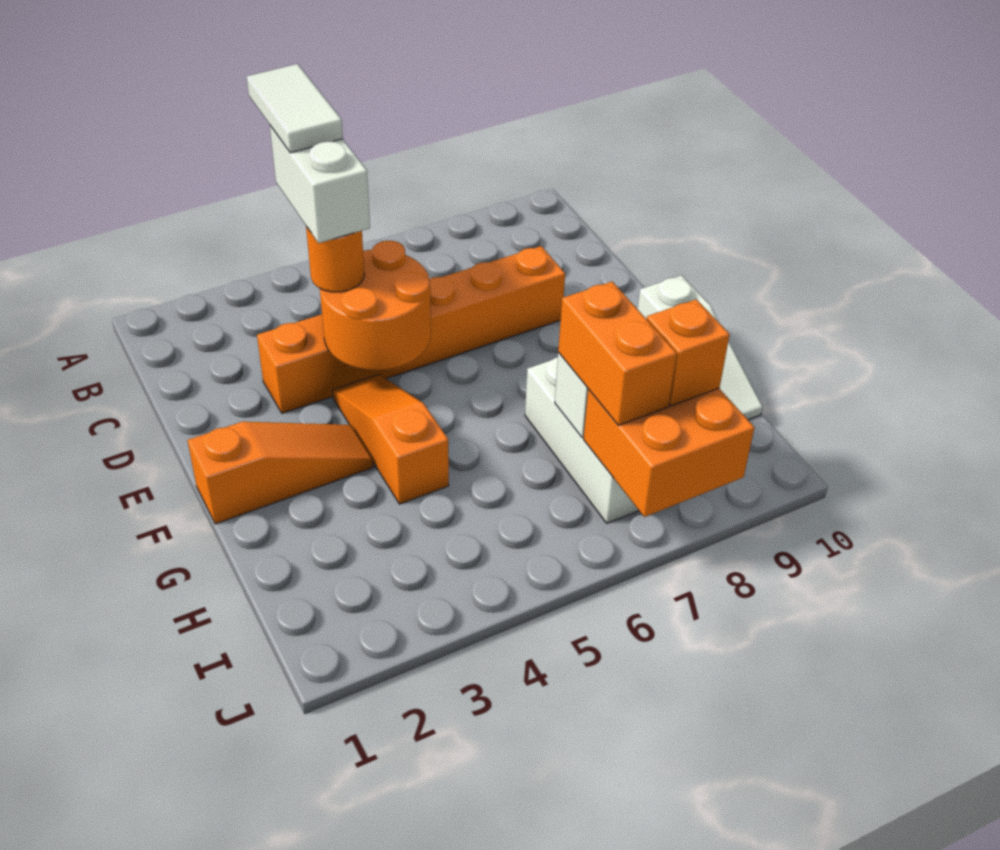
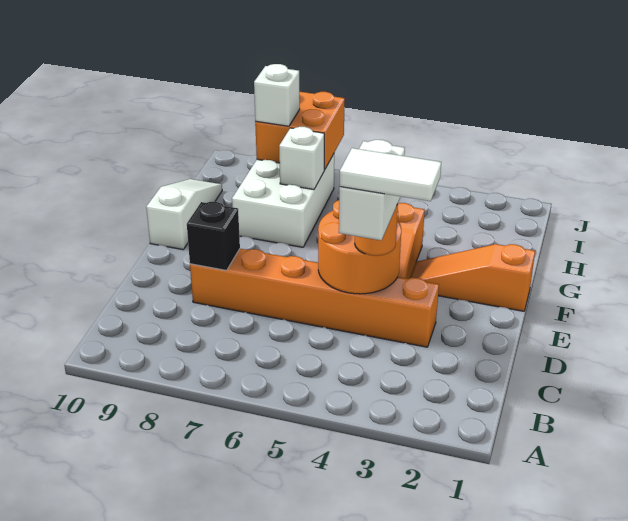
white 1x2 tile [247,64,343,153] -> white 1x2 tile turned to [339,148,441,201]
none -> black 1x1 brick [187,202,240,270]
orange 1x2 brick [558,282,677,425] -> none
orange 1x1 brick [647,299,730,406] -> white 1x1 brick [254,64,300,126]

